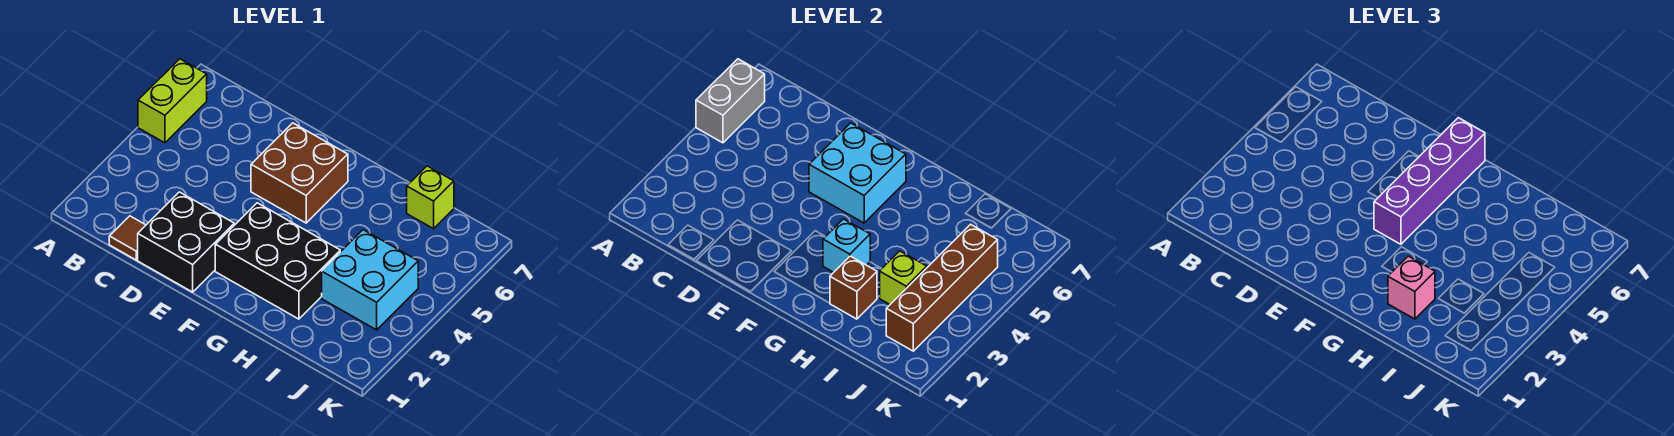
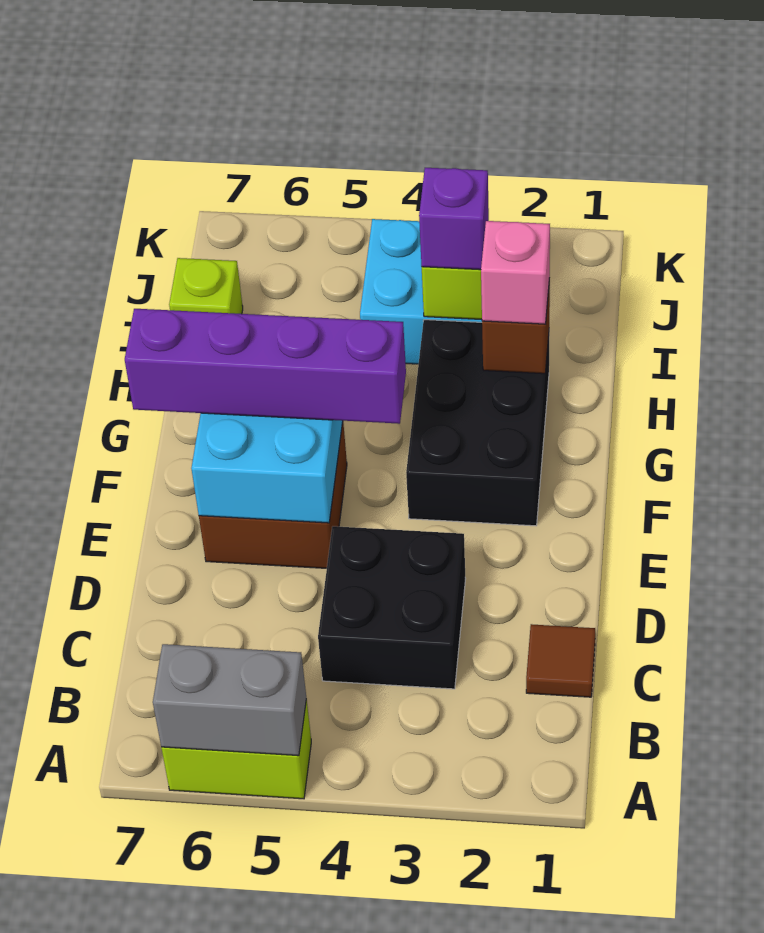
black 2x2 brick [138,192,234,292] -> black 2x2 brick moved to [318,526,466,689]
cyan 1x1 brick [823,219,870,272] -> none
none -> purple 1x1 brick [419,168,489,270]
brown 1x4 brick [886,224,998,351] -> none

